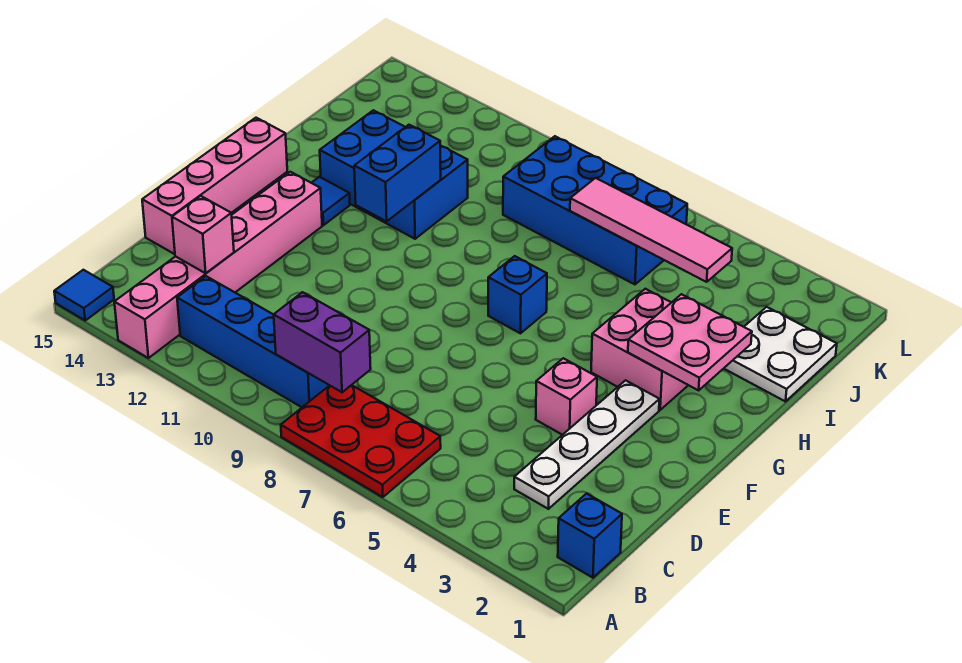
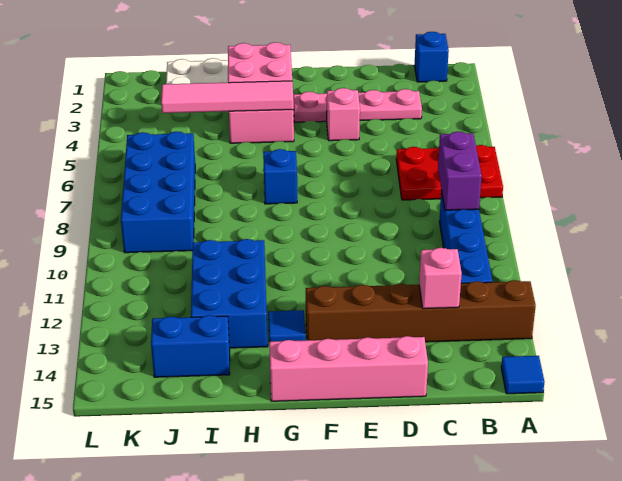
red 2x3 plate [281,385,441,497] -> red 2x3 plate turned to [396,145,503,200]
pink 1x6 brick [114,172,322,358] -> brown 1x6 brick [306,280,536,342]
white 1x4 plate [514,380,659,509] -> pink 1x4 plate [293,89,422,122]
blue 1x2 brick [354,125,441,221] -> blue 1x2 brick moved to [151,315,230,377]
pink 1x4 tile [570,178,732,282] -> pink 1x4 tile turned to [161,81,294,113]

